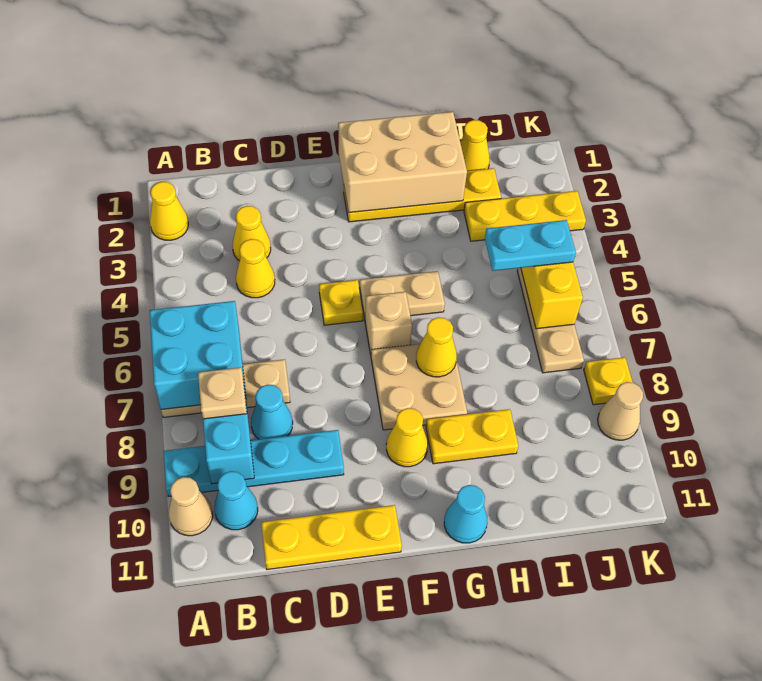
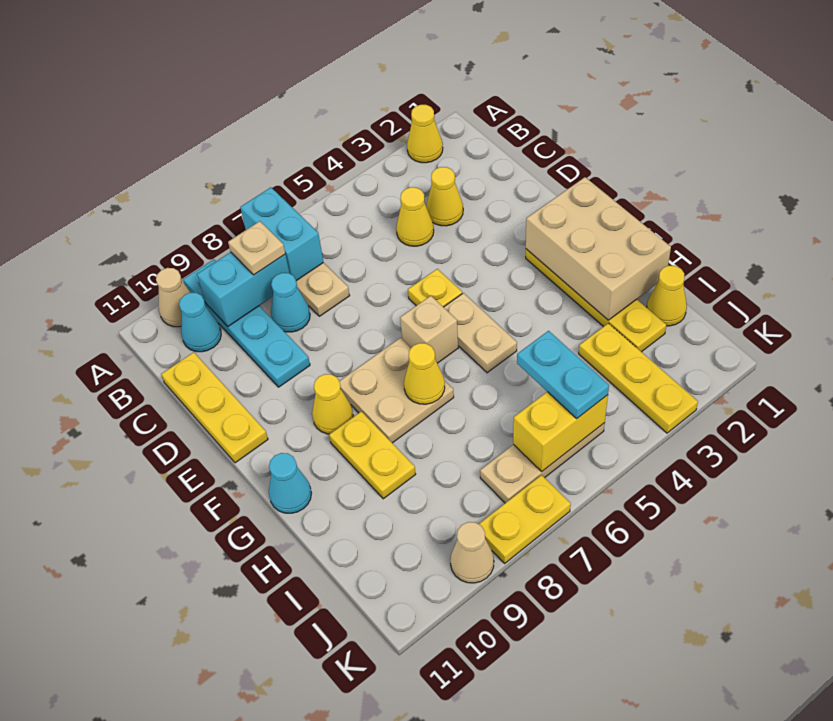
cyan 2x2 brick [150,301,246,409] -> cyan 1x2 brick [240,187,323,281]
yellow 1x1 plate [584,357,633,405] -> yellow 1x2 plate [479,475,571,563]

